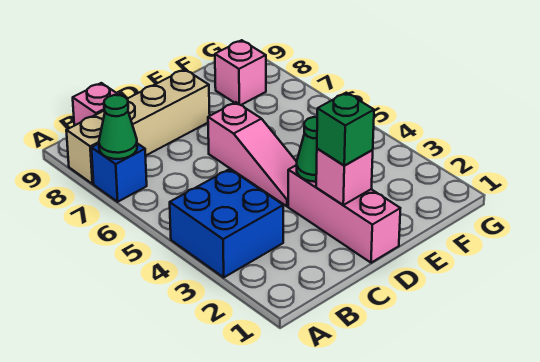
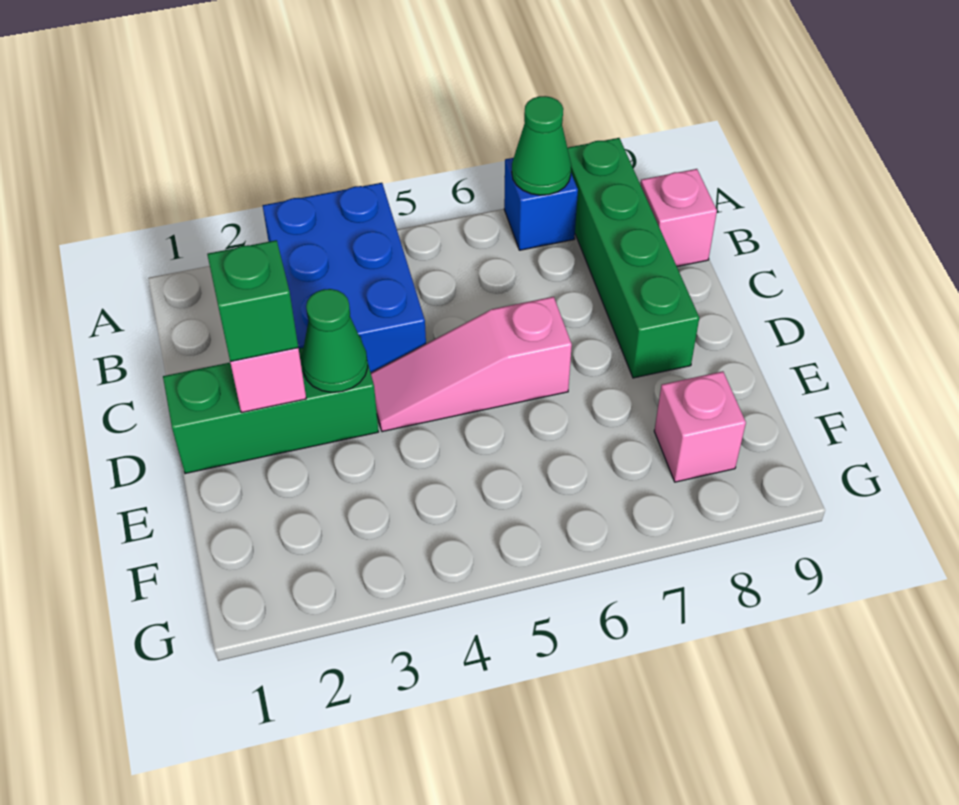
blue 2x2 brick [170,169,283,277] -> blue 2x3 brick [263,183,426,372]
tan 1x4 brick [66,69,210,184] -> green 1x4 brick [568,138,699,378]
pink 1x3 brick [288,165,400,263] -> green 1x3 brick [163,336,378,474]

